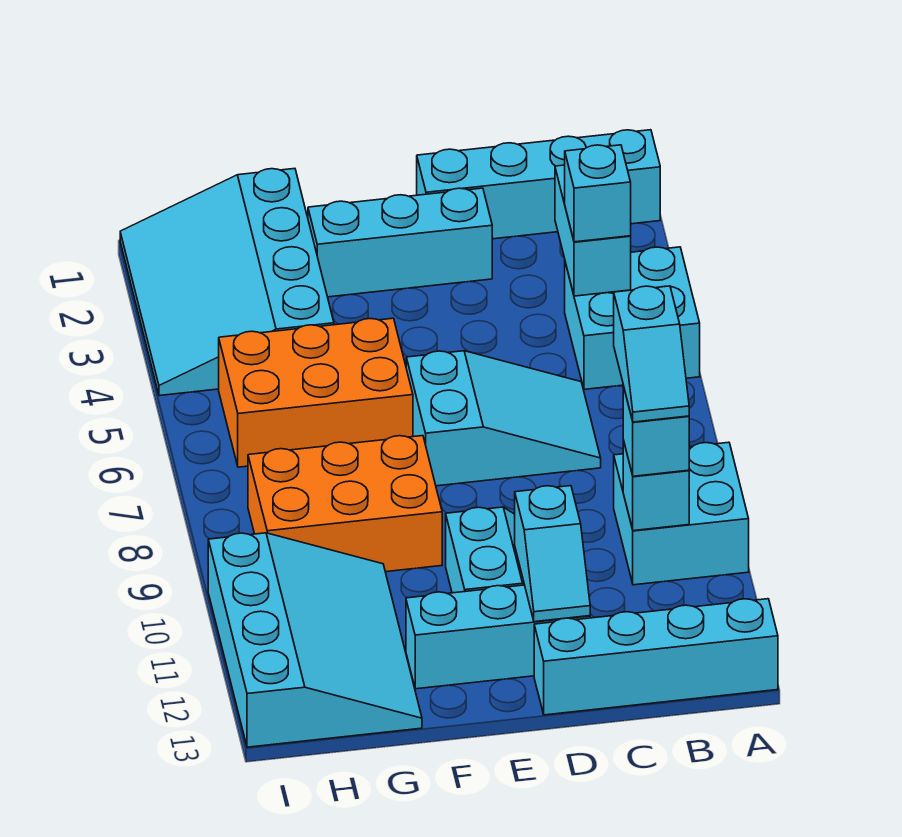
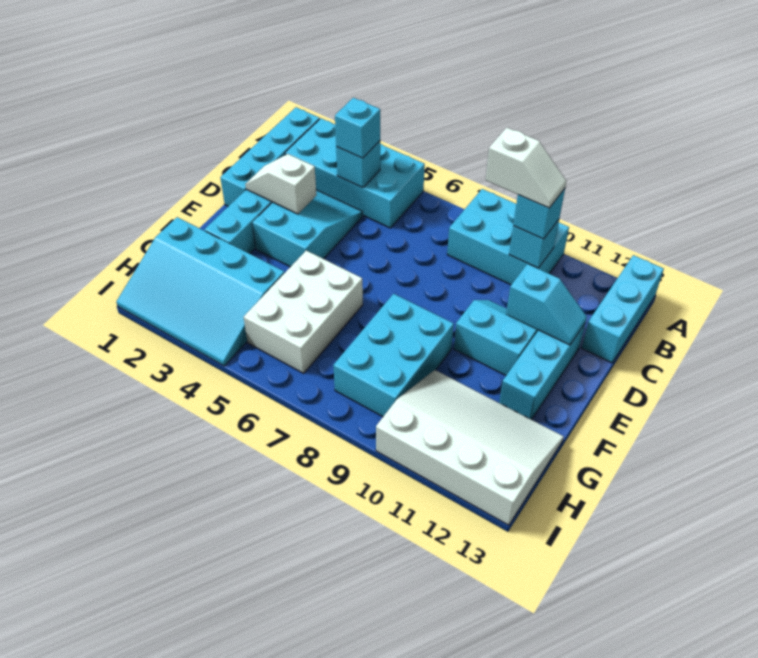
cyan 2x2 brick [565,247,700,389] -> cyan 2x4 brick [285,118,425,228]
cyan 2x2 brick [614,442,749,585] -> cyan 2x3 brick [447,189,569,285]
cyan 1x4 brick [534,599,778,715] -> cyan 1x3 brick [582,255,664,363]
cyan 1x2 brick [555,165,631,296] -> cyan 1x1 brick [336,141,380,188]
cyan 1x2 slope [614,286,689,422] -> white 1x2 slope [486,127,567,208]
cyan 2x3 slope [406,351,601,486] -> cyan 2x3 slope moved to [252,190,363,267]
none -> white 1x2 slope [245,154,316,214]
orange 2x3 brick [219,318,413,467] -> white 2x3 brick [244,251,363,373]
orange 2x3 brick [248,436,442,572] -> cyan 2x3 brick [333,294,454,417]
cyan 3x4 slope [208,533,422,747] -> white 3x4 slope [376,370,564,525]

